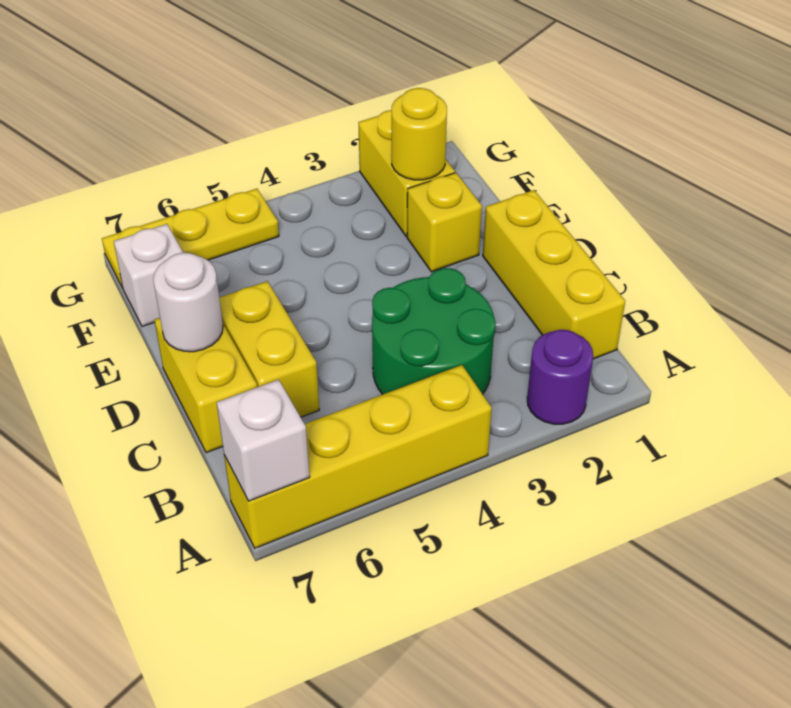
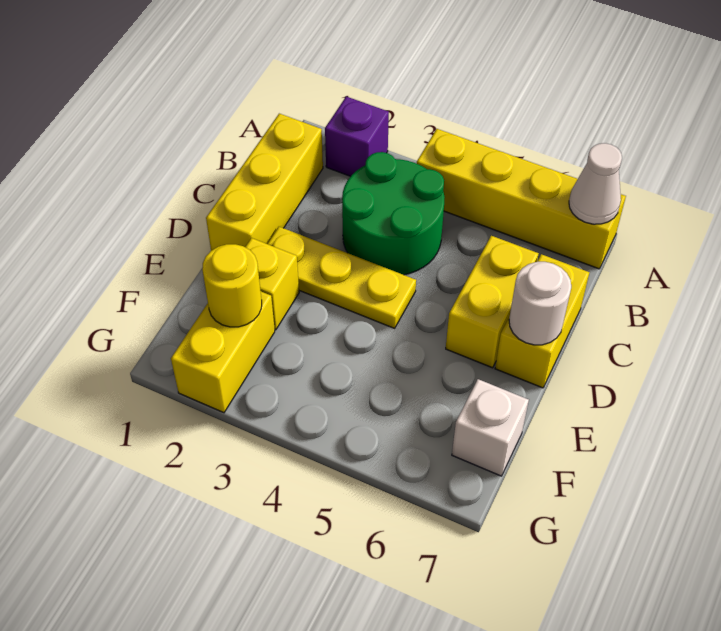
purple 1x1 round brick [527,330,593,424] -> purple 1x1 brick [325,97,389,176]
white 1x1 brick [216,380,310,501] -> white 1x1 cone [569,143,622,224]
yellow 1x3 plate [102,189,279,288] -> yellow 1x3 plate moved to [267,227,416,328]

